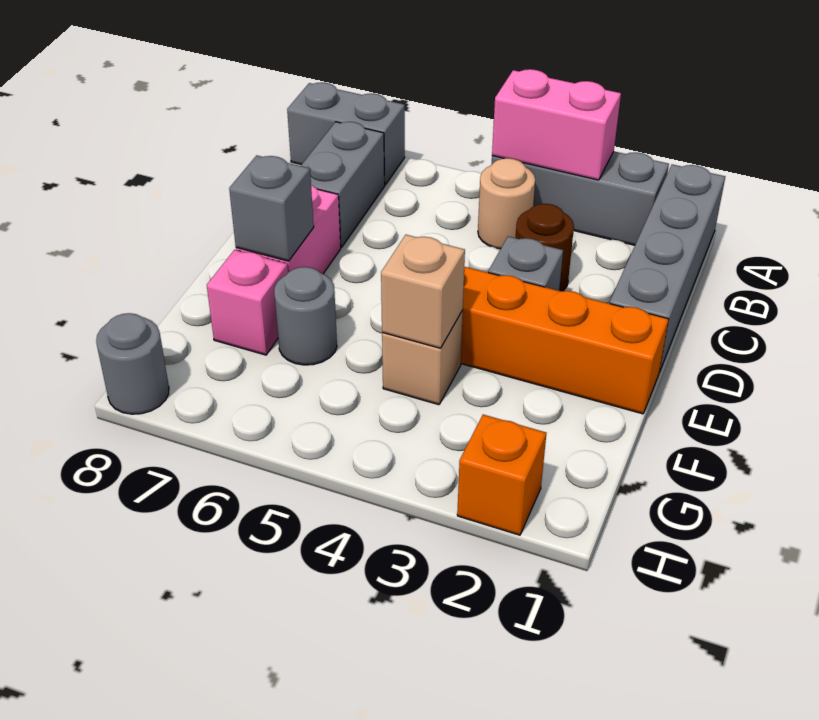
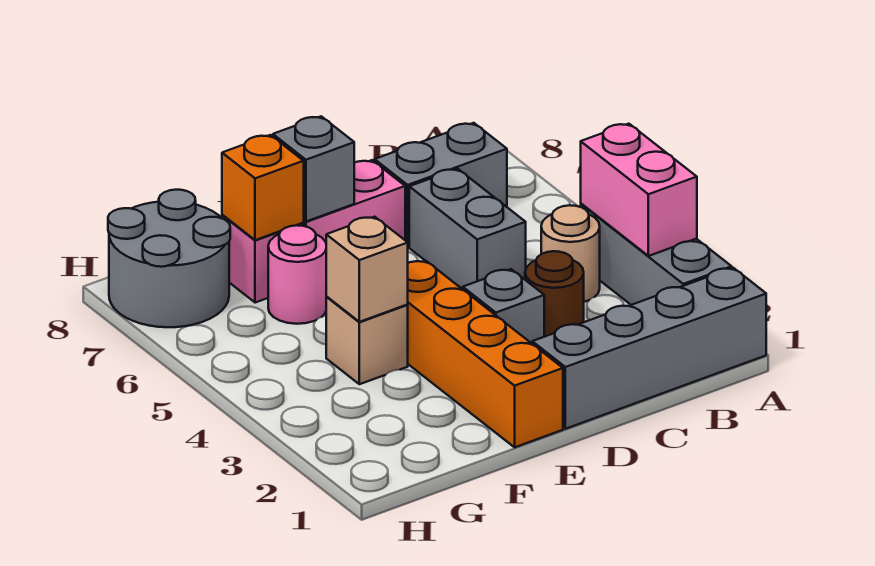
grey 1x2 brick [287,82,405,185] -> grey 1x2 brick moved to [409,169,526,289]
grey 1x1 round brick [274,267,337,365] -> pink 1x1 round brick [268,225,327,324]
orange 1x1 brick [457,415,546,535] -> orange 1x1 brick moved to [222,135,304,240]
grey 1x1 round brick [96,313,169,414] -> grey 2x2 round brick [108,190,230,327]

